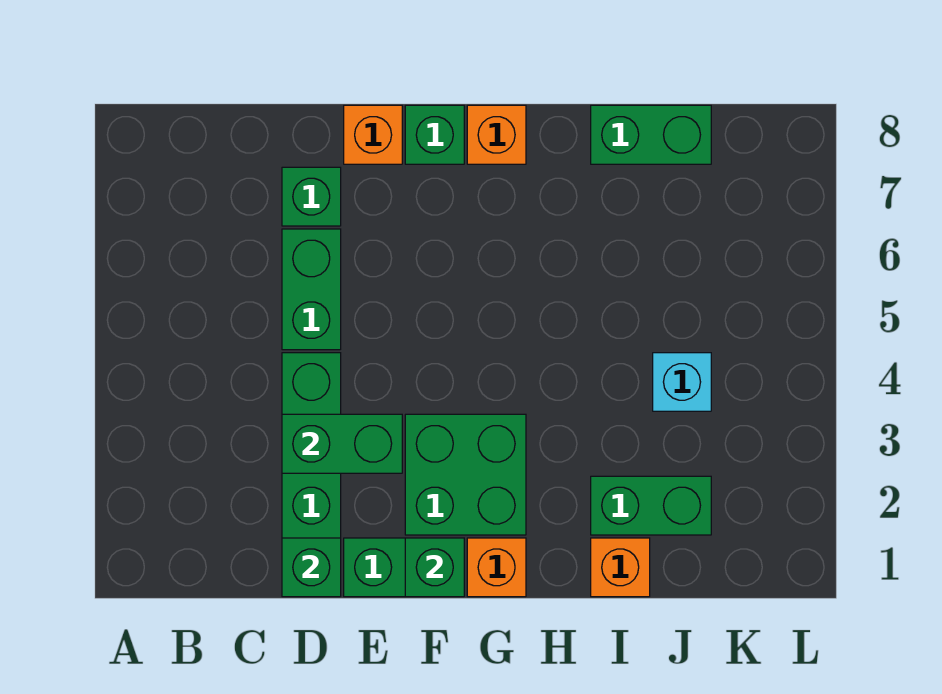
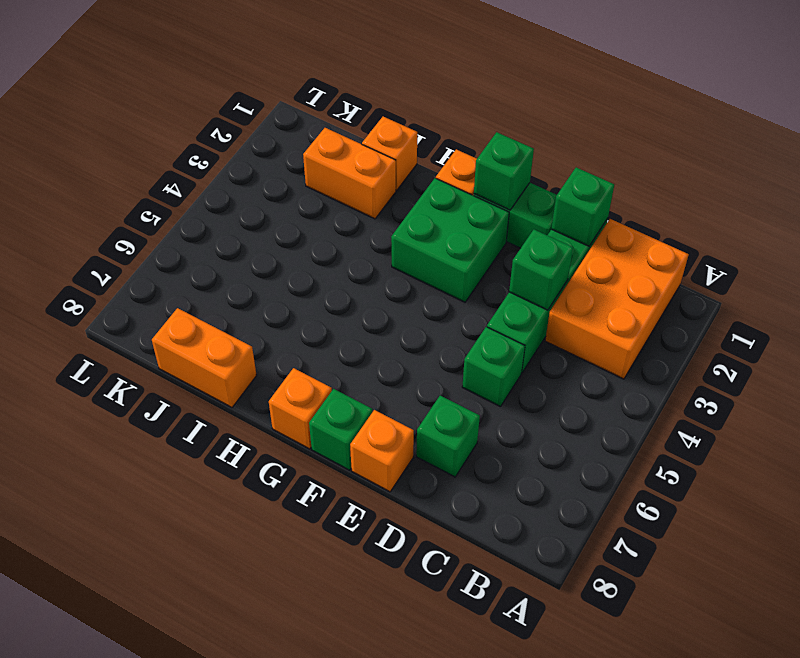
none -> orange 2x3 brick [545,219,689,379]
green 1x2 brick [282,414,402,473] -> green 1x1 brick [509,230,573,310]
green 1x2 brick [282,229,341,350] -> green 1x1 brick [462,327,525,407]
green 1x2 brick [591,476,711,535] -> orange 1x2 brick [303,128,396,219]
green 1x2 brick [591,105,711,164] -> orange 1x2 brick [152,308,257,407]
cyan 1x1 brick [653,353,711,411] -> none

